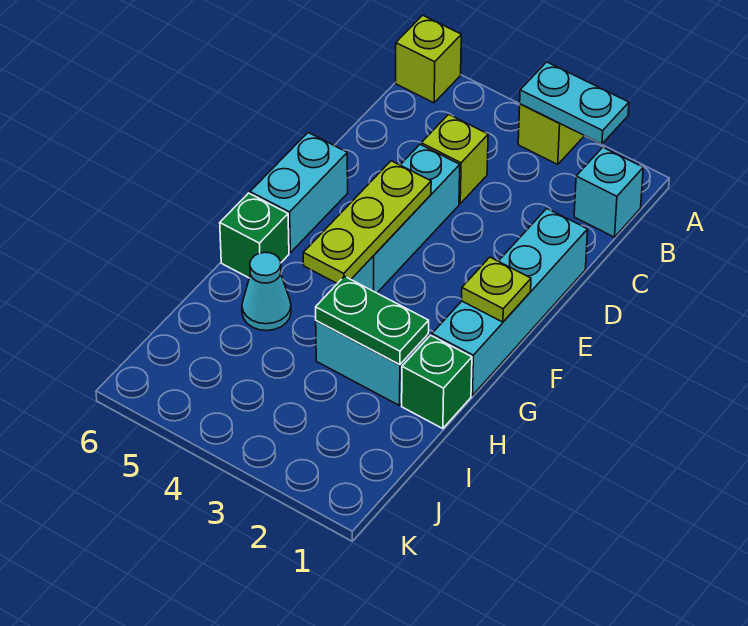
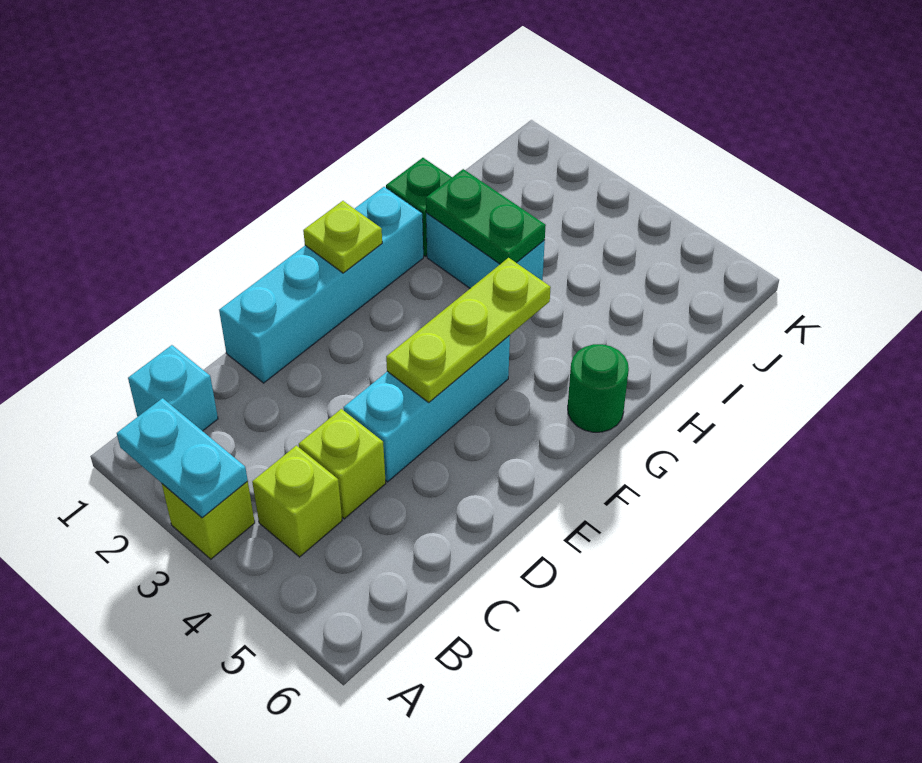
lime 1x1 brick [396,15,461,103] -> lime 1x1 brick moved to [252,446,342,557]
cyan 1x2 brick [250,133,348,253] -> none
green 1x1 brick [220,193,289,278] -> green 1x1 round brick [568,344,629,432]
cyan 1x1 cone [242,252,291,331] -> none

